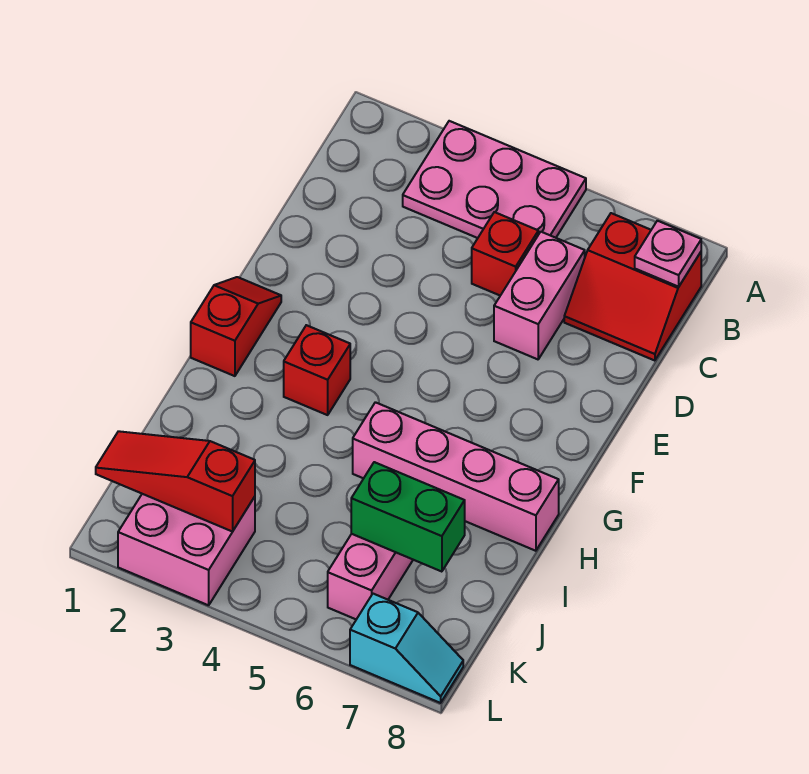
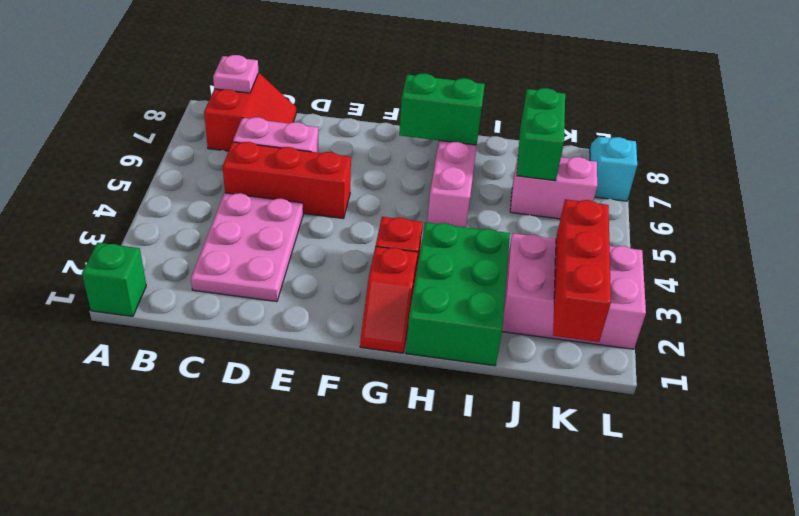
none -> green 1x1 brick [82,243,146,316]
pink 2x3 plate [403,121,586,238] -> pink 2x3 plate moved to [191,193,303,302]
red 1x1 brick [472,212,538,296] -> red 1x3 brick [223,142,351,218]
red 1x2 slope [191,277,281,376] -> red 1x2 slope turned to [360,247,418,353]
none -> green 1x2 brick [399,74,485,145]
none -> green 2x3 brick [406,222,510,366]
red 1x3 slope [96,431,255,532] -> red 1x3 brick [553,199,611,342]
pink 2x2 brick [118,494,255,605] -> pink 2x3 brick [502,233,646,349]

